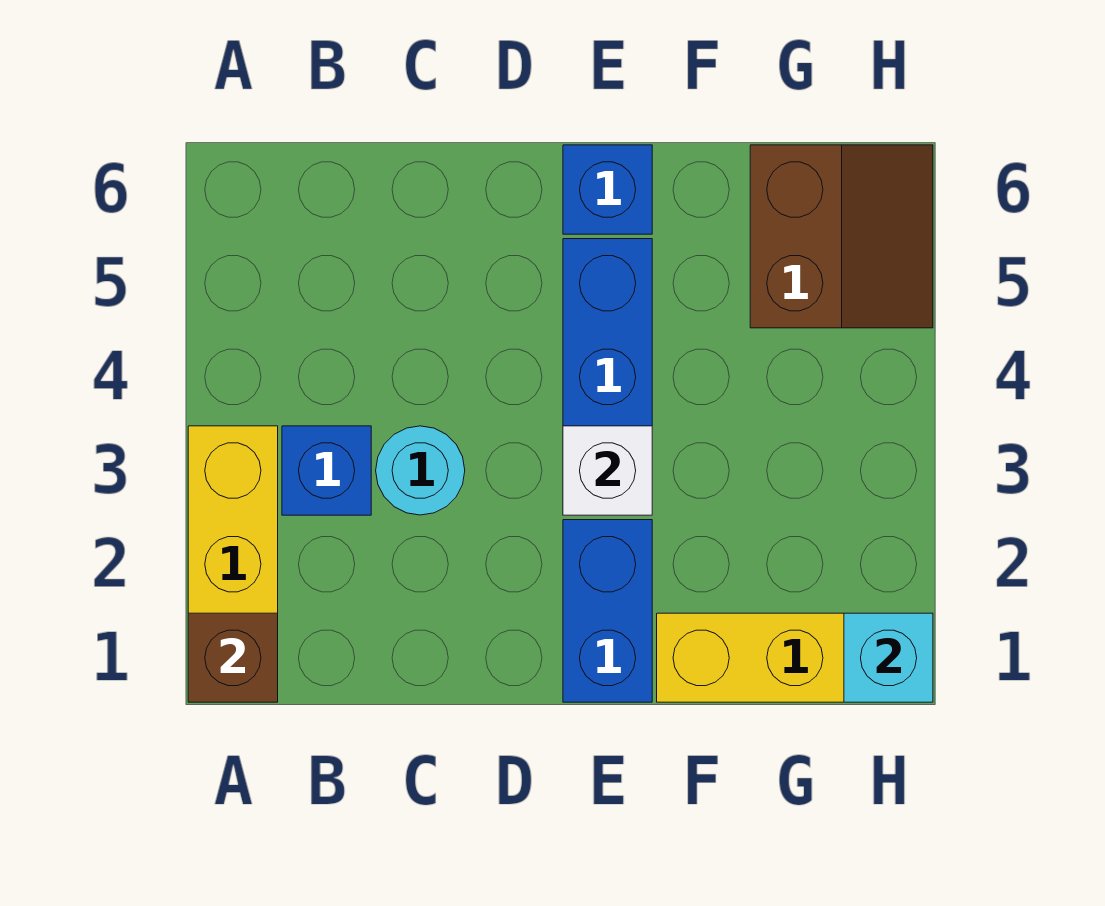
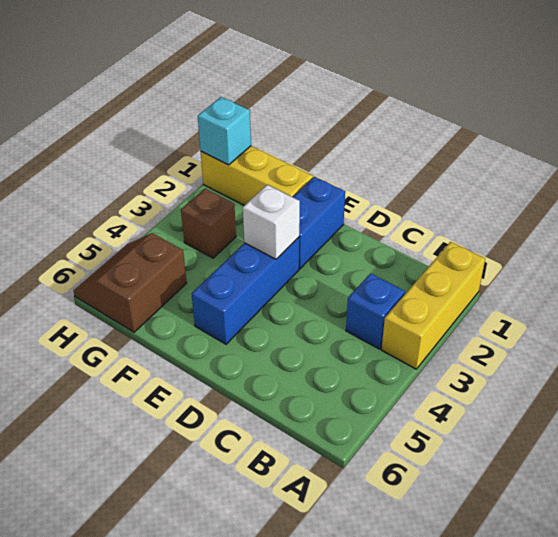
brown 1x1 brick [188,613,278,702] -> brown 1x1 brick moved to [181,189,236,258]
cyan 1x1 round brick [376,426,465,515] -> none
blue 1x1 brick [563,145,652,234] -> none

